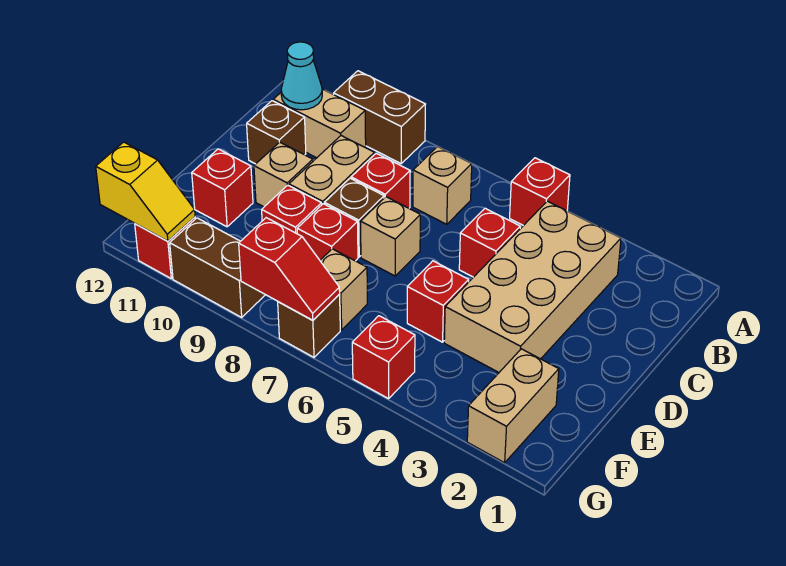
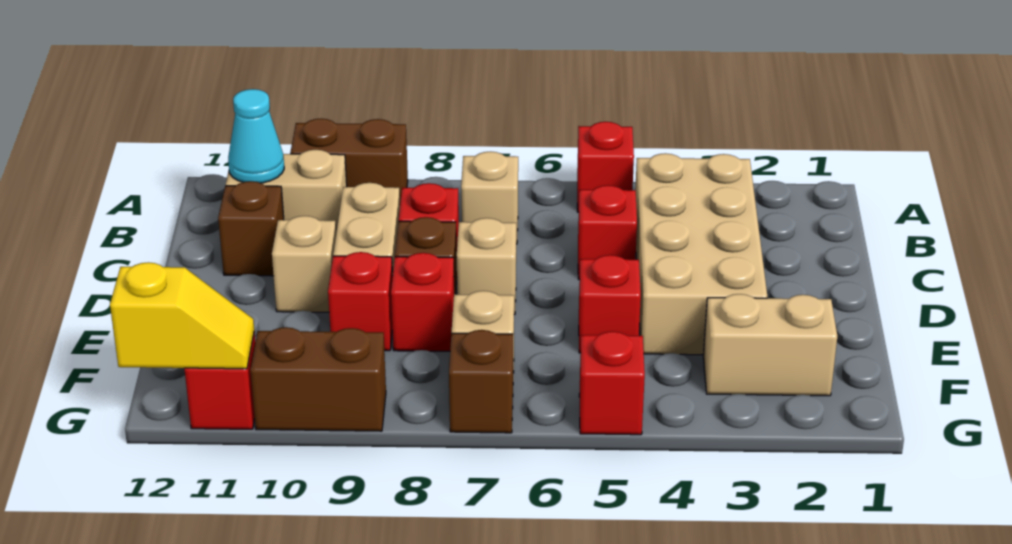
red 1x1 brick [192,149,253,227] -> none
tan 1x2 brick [467,349,559,463] -> tan 1x2 brick turned to [703,294,837,396]
red 1x2 slope [239,218,340,320] -> none

